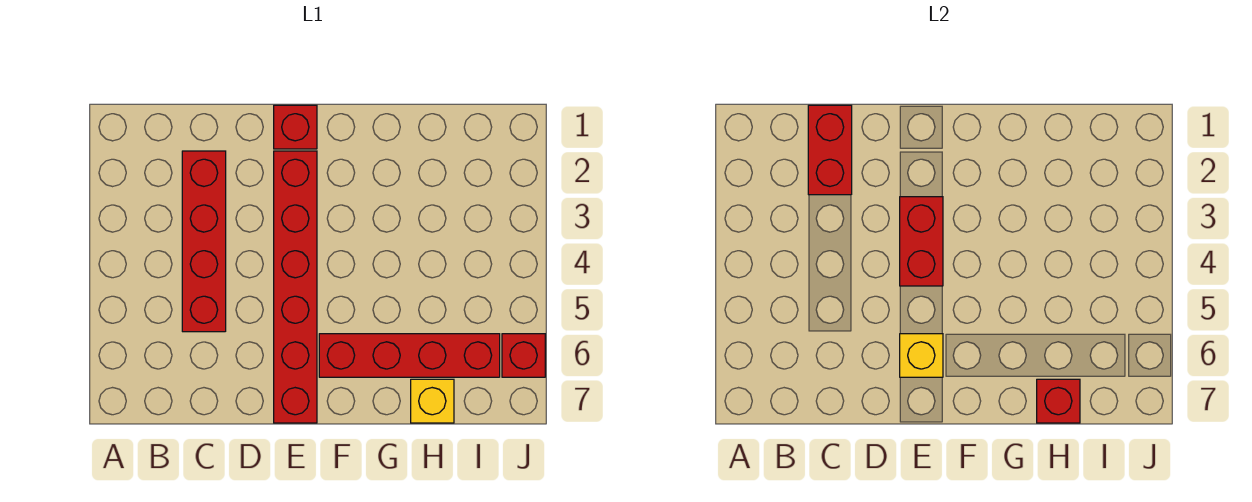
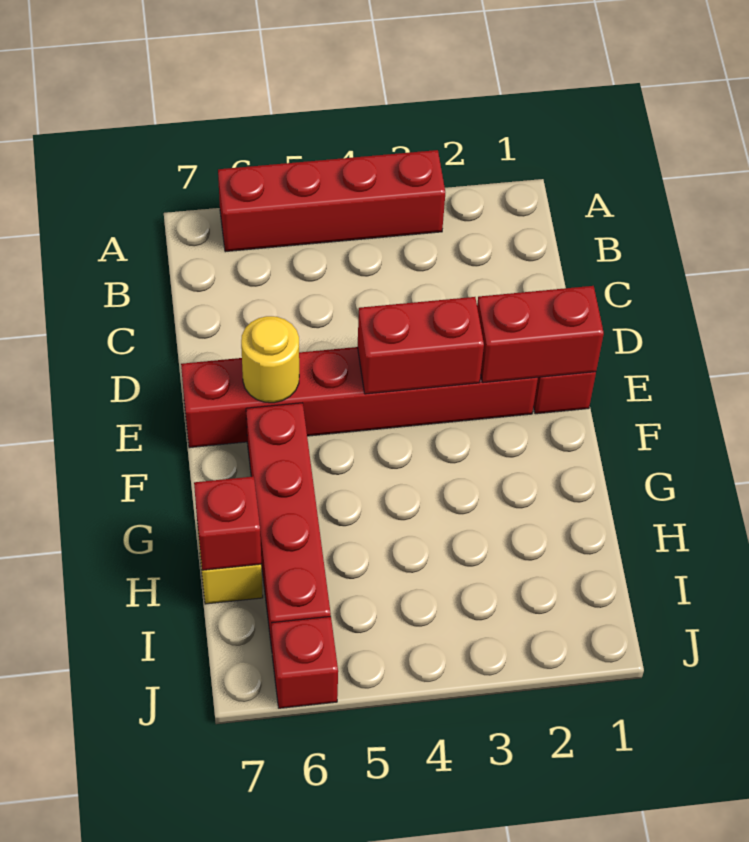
red 1x2 brick [808,105,852,195] -> red 1x2 brick moved to [477,286,604,383]
red 1x4 brick [182,151,226,332] -> red 1x4 brick moved to [218,150,445,252]
yellow 1x1 brick [900,334,943,377] -> yellow 1x1 round brick [241,316,299,403]

